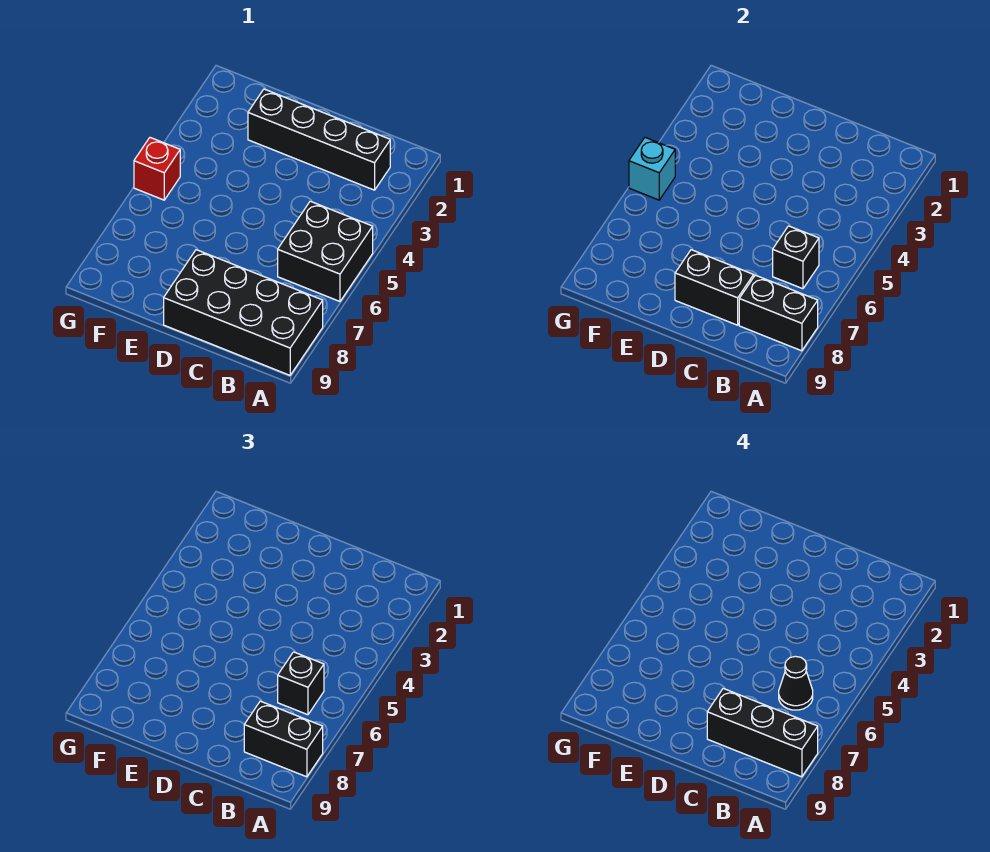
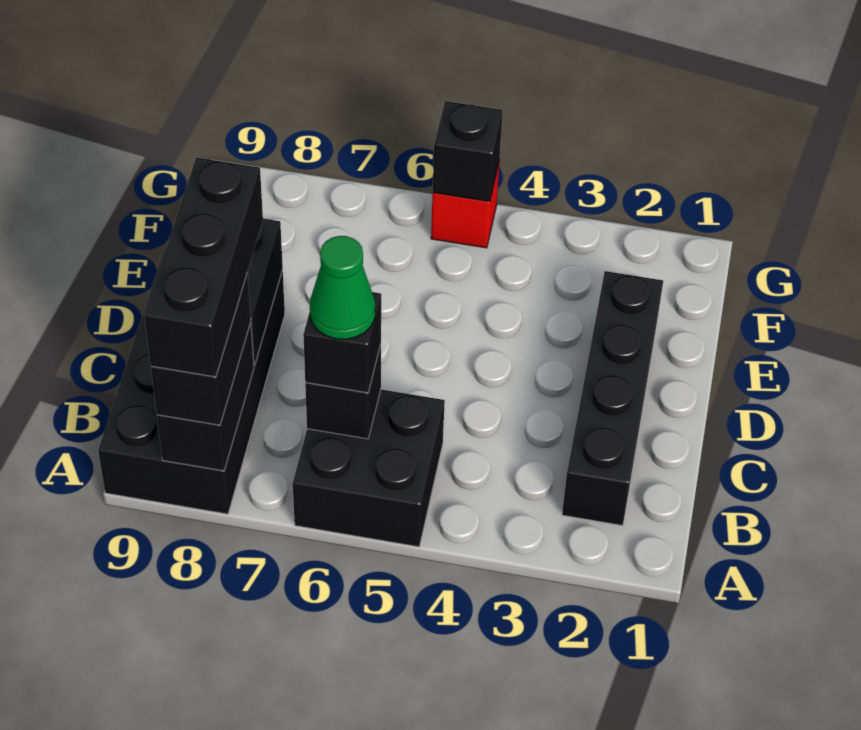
black 1x1 cone [779,656,813,710] -> green 1x1 cone [310,236,375,339]
cyan 1x1 brick [629,138,675,200] -> black 1x1 brick [433,101,503,202]

